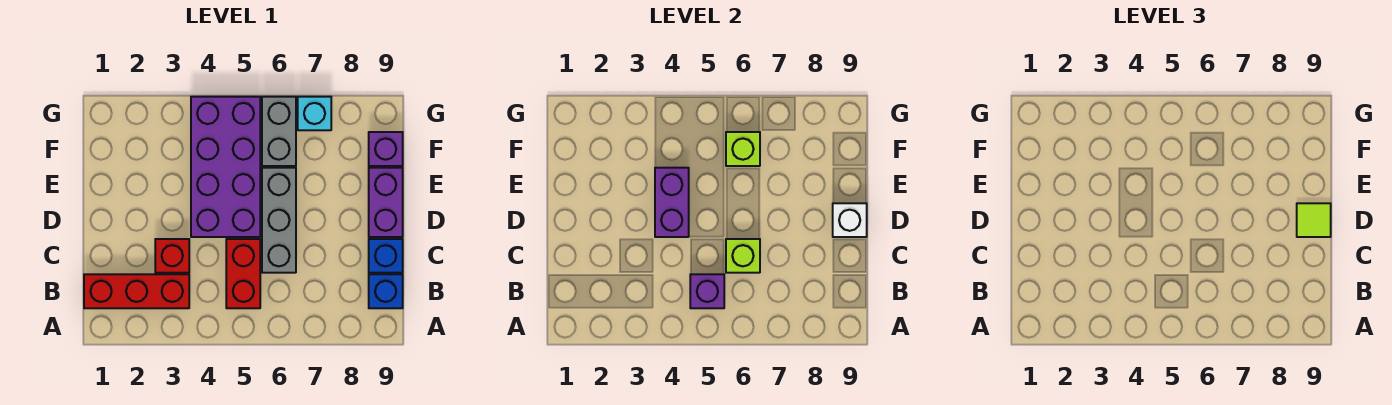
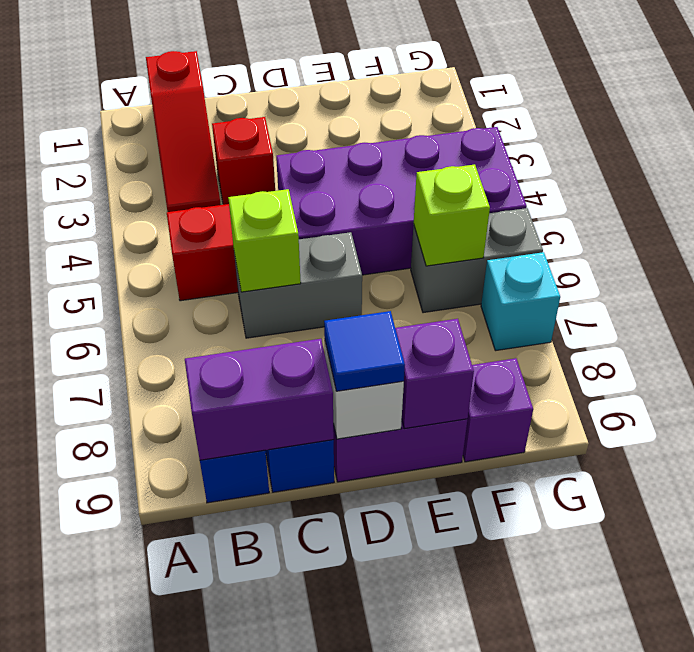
red 1x3 brick [84,274,189,308] -> red 1x3 slope [146,51,221,212]
purple 1x1 brick [690,274,724,308] -> purple 1x1 brick moved to [395,319,474,429]
grey 1x3 brick [262,168,296,273] -> grey 1x2 brick [234,232,362,338]
purple 1x2 brick [655,168,689,237] -> purple 1x2 brick moved to [185,339,334,460]
lime 1x1 tile [1297,203,1331,237] -> blue 1x1 tile [324,311,405,391]

